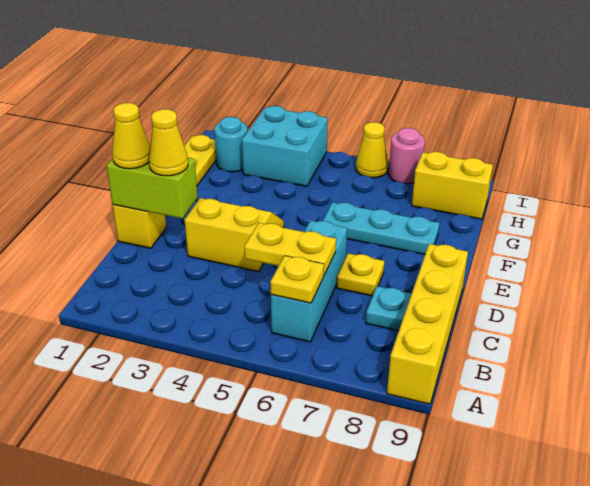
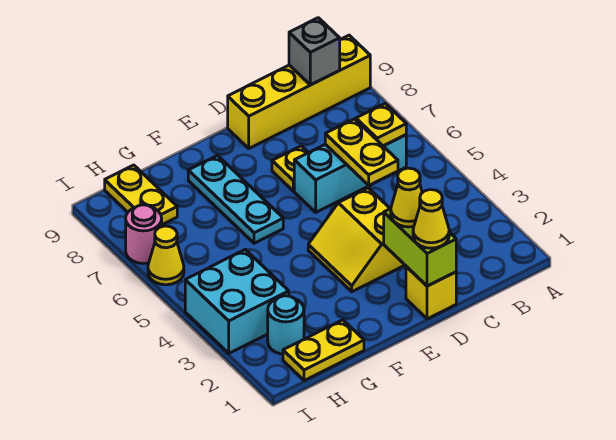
none -> grey 1x1 brick [289,18,340,85]
cyan 1x1 plate [366,286,412,331] -> none
yellow 1x2 brick [412,152,493,219] -> yellow 1x2 plate [105,165,177,225]

